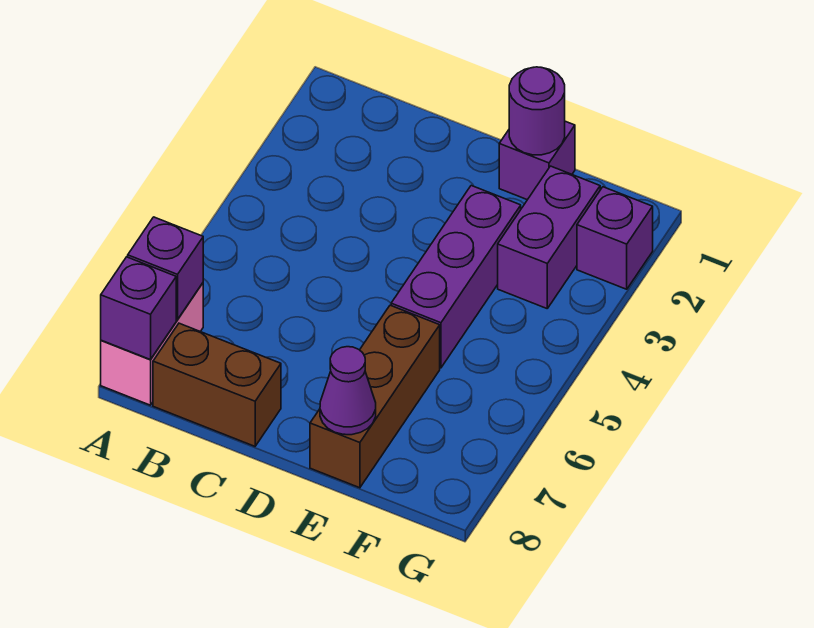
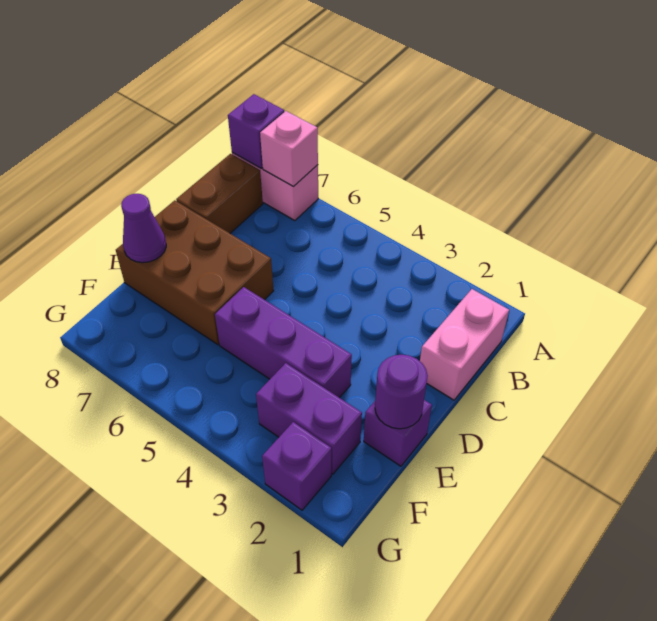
purple 1x1 brick [128,217,203,320] -> pink 1x1 brick [260,111,318,187]
none -> pink 1x2 brick [420,289,509,400]
brown 1x3 brick [310,305,440,488] -> brown 2x3 brick [116,200,274,345]

